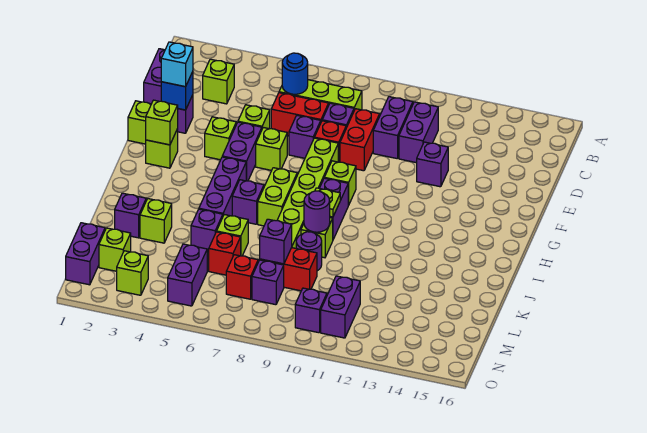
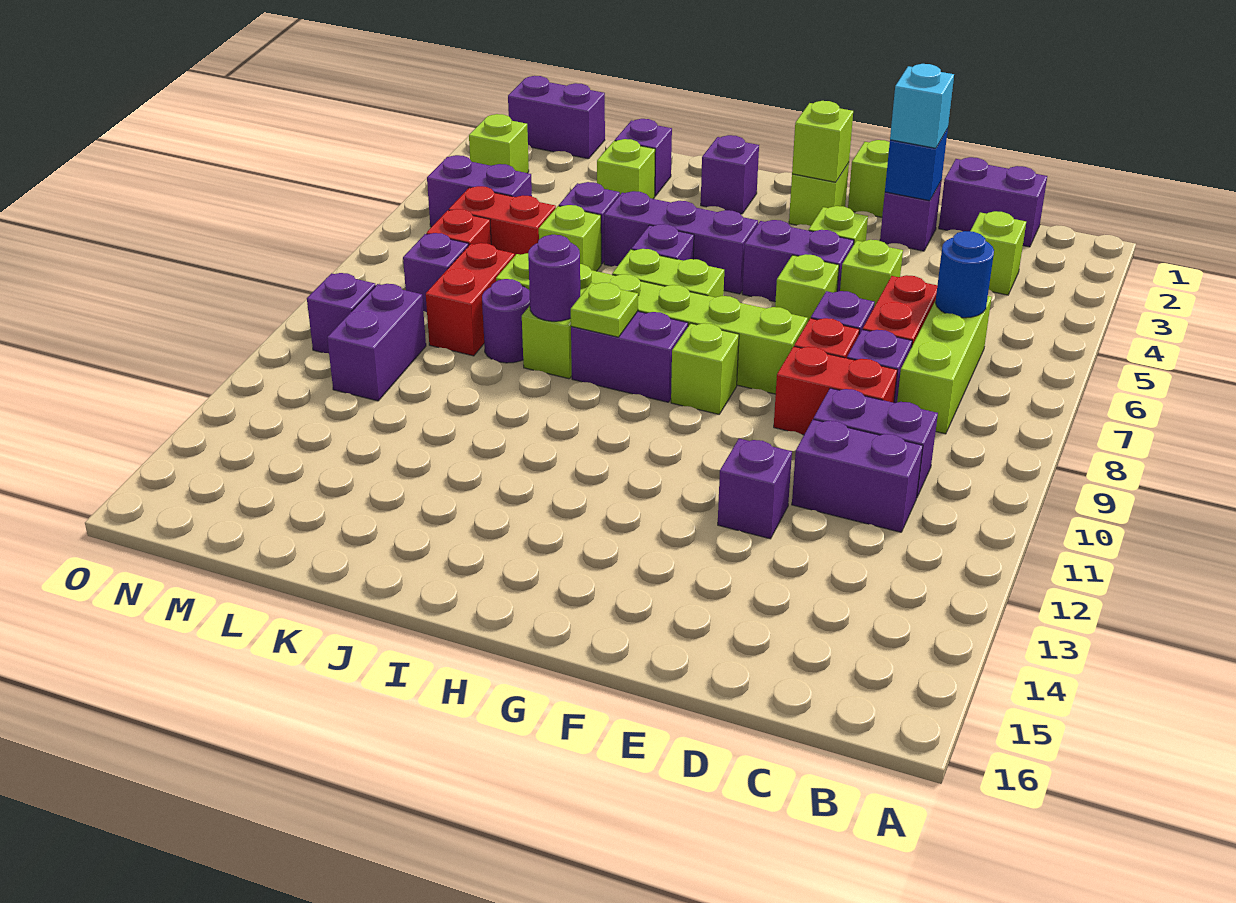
red 1x1 brick [209,232,241,275] -> red 1x2 brick [449,186,556,255]
purple 1x1 brick [260,219,292,264] -> purple 1x1 brick moved to [701,135,759,214]
lime 1x1 brick [99,228,131,271] -> none
purple 1x2 brick [321,276,360,338] -> purple 1x2 brick turned to [327,284,426,401]

